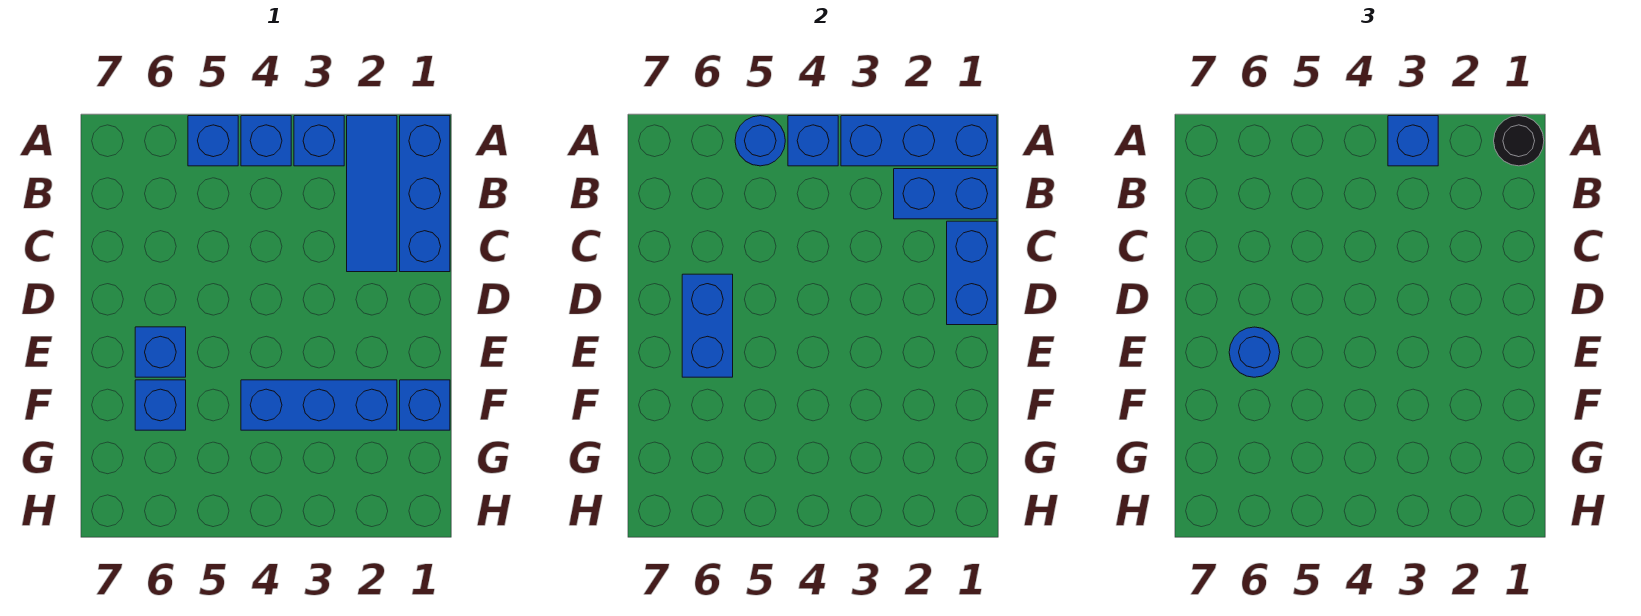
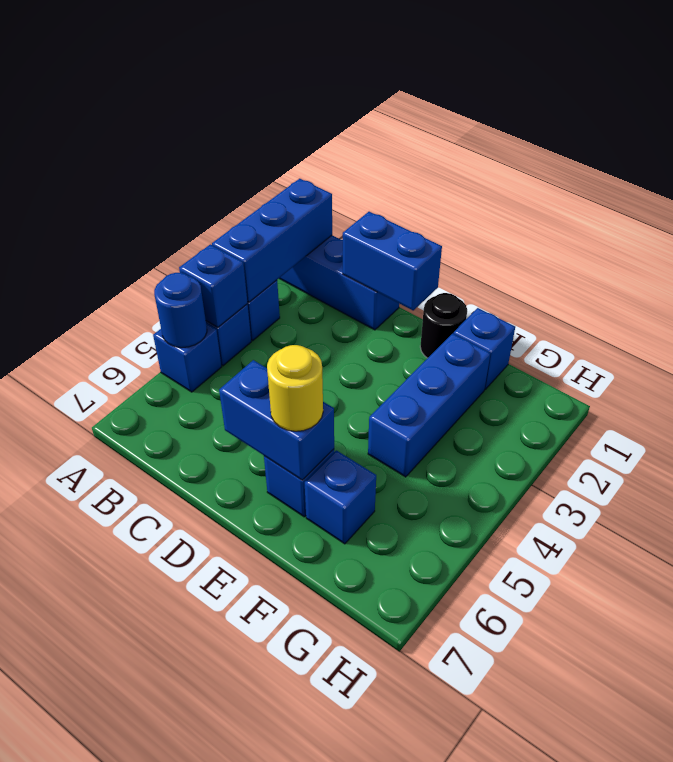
black 1x1 round brick [1494,116,1544,166] -> black 1x1 round brick moved to [420,293,467,358]
blue 1x3 tile [347,116,397,272] -> none
blue 1x1 brick [1388,116,1438,166] -> none
blue 1x2 brick [894,169,997,219] -> none
blue 1x1 round brick [1229,327,1280,377] -> yellow 1x1 round brick [267,345,323,431]

